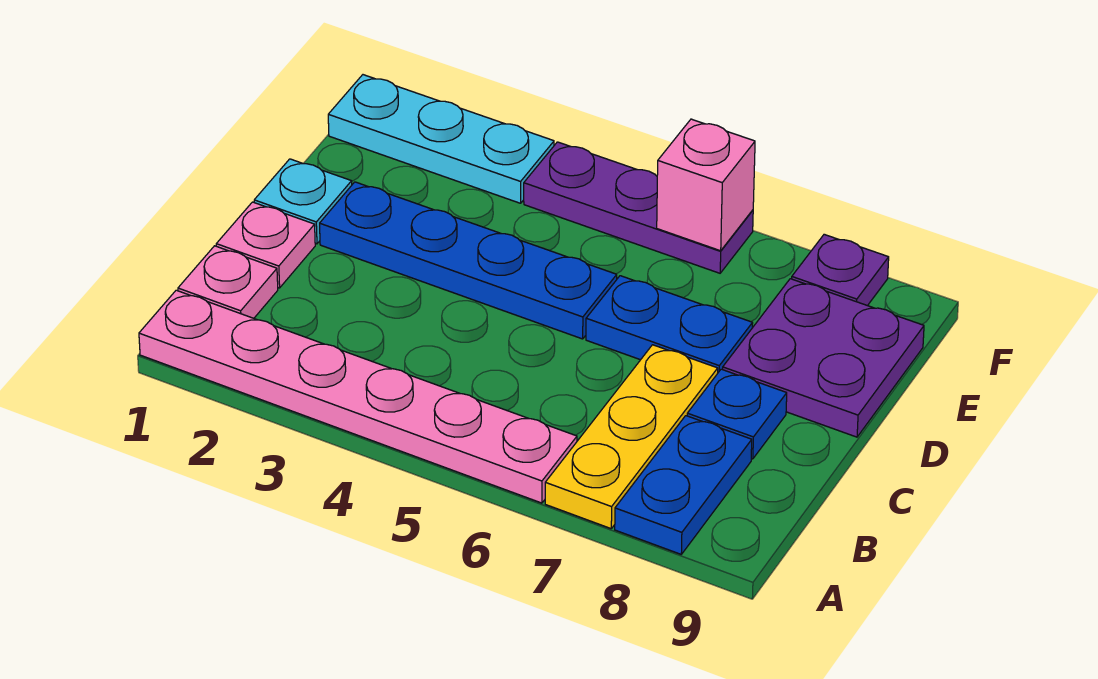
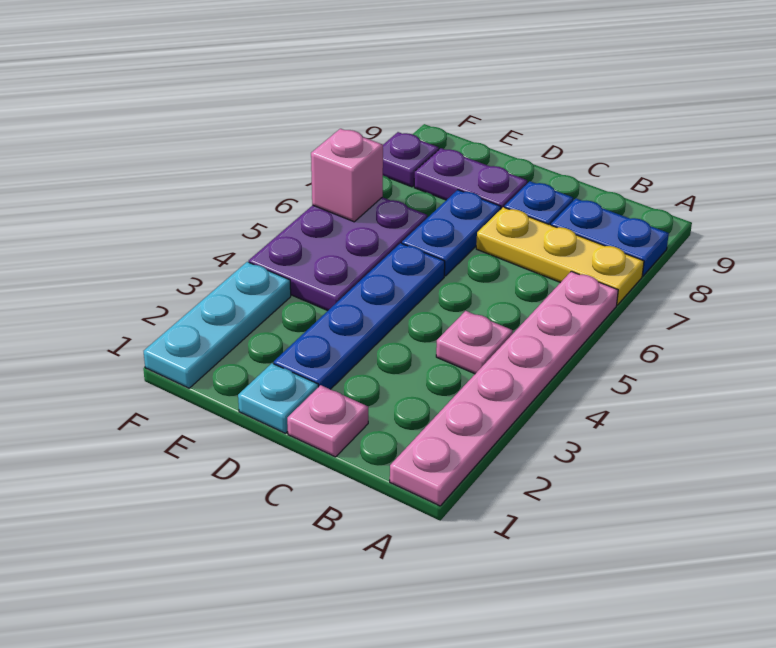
pink 1x1 plate [178,246,278,318] -> pink 1x1 plate moved to [436,311,513,374]
purple 2x2 plate [723,279,924,437] -> purple 1x2 plate [414,148,527,209]
purple 1x3 plate [524,142,753,273] -> purple 2x3 plate [249,197,427,311]

